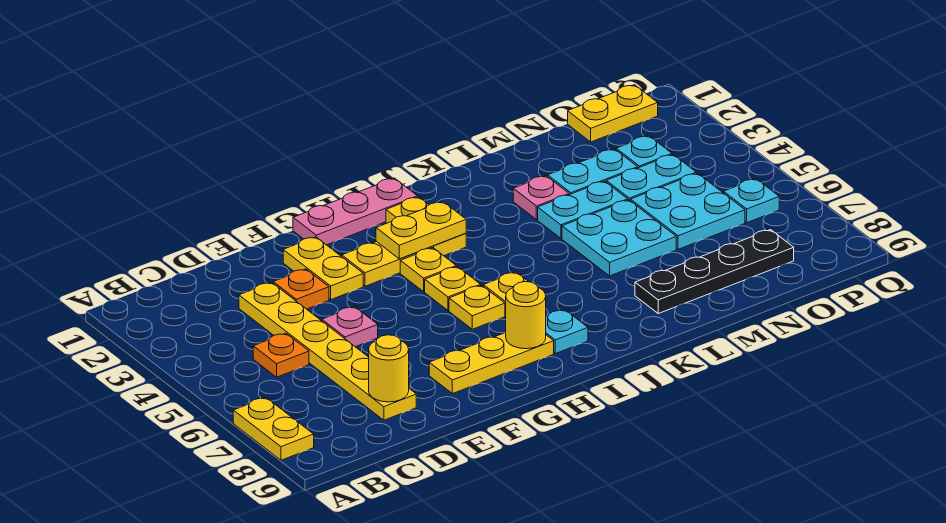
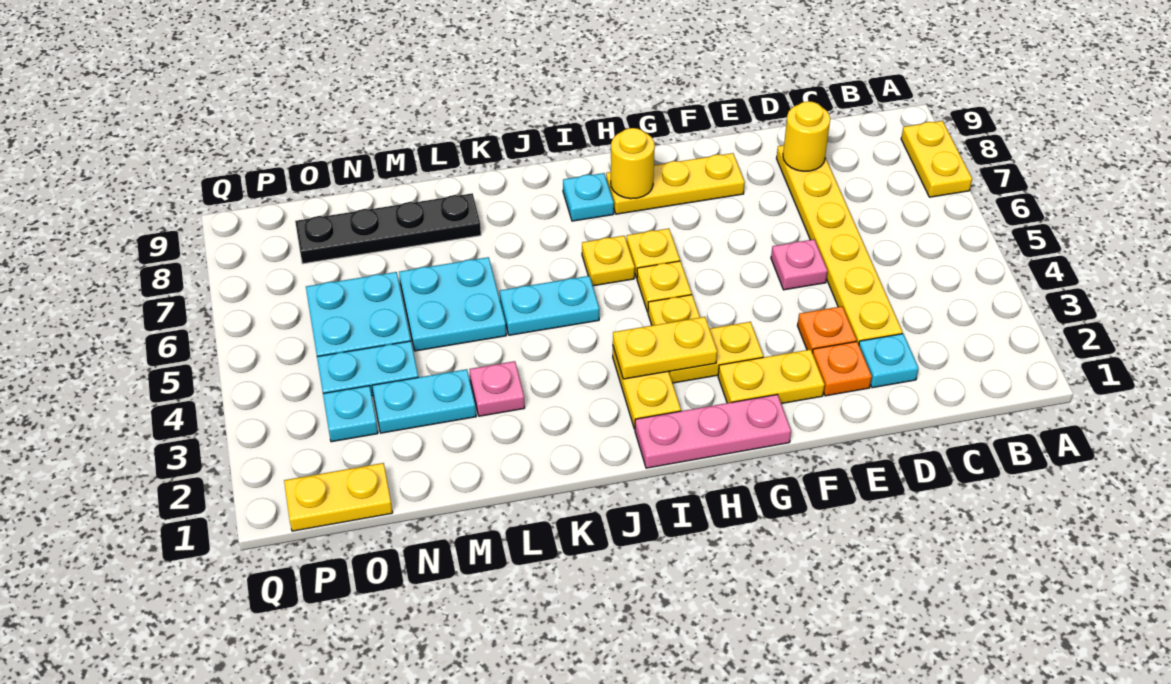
orange 1x1 plate [253,333,309,377] -> orange 1x1 plate moved to [812,342,872,396]
yellow 1x2 plate [283,237,363,300] -> yellow 1x2 plate turned to [718,349,825,404]
cyan 1x2 plate [538,181,628,238] -> cyan 1x2 plate moved to [500,276,599,335]
cyan 1x1 plate [724,179,779,223] -> cyan 1x1 plate moved to [859,334,919,388]

